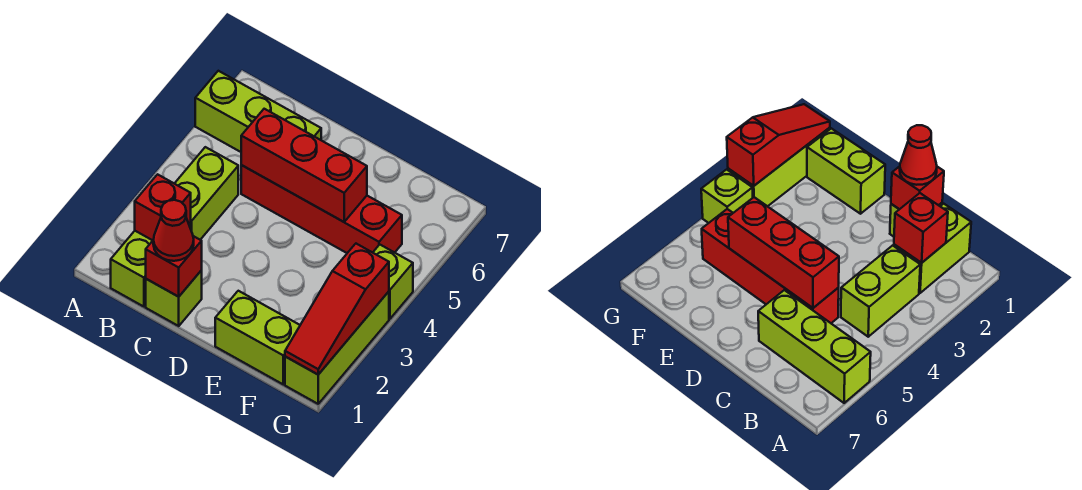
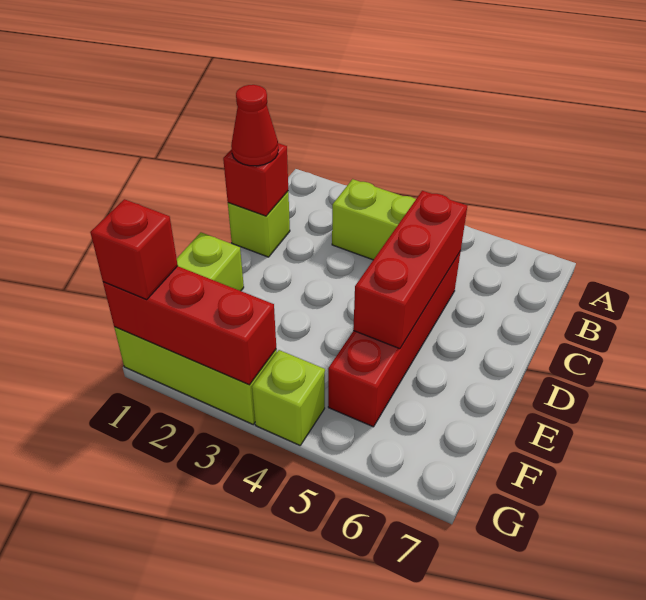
lime 1x3 brick [195,71,321,152] -> none
lime 1x2 brick [111,222,191,307] -> none
red 1x1 brick [135,174,191,240] -> red 1x1 brick moved to [90,199,178,299]
red 1x3 slope [285,244,389,375] -> red 1x3 brick [103,266,276,385]

